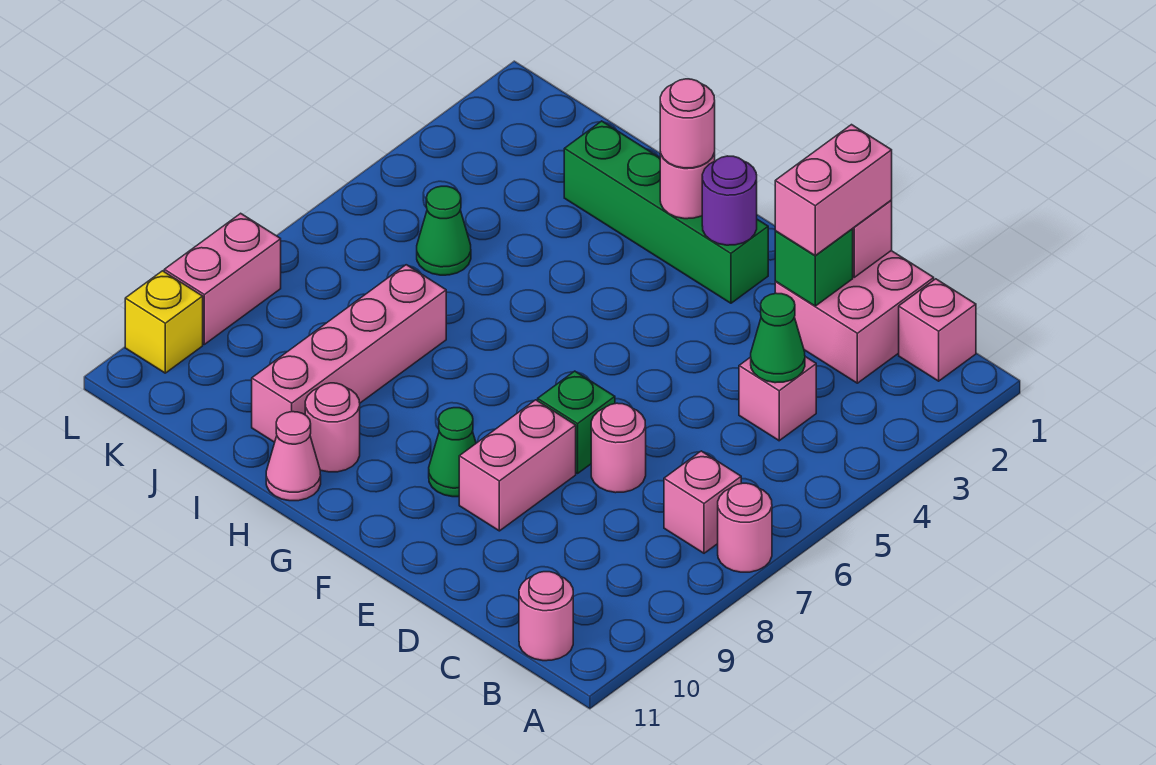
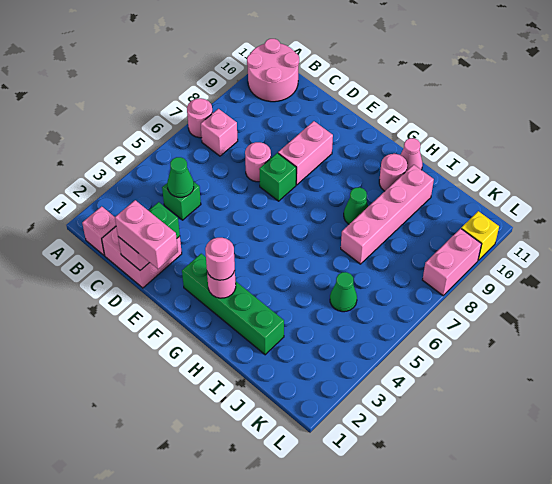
pink 1x1 round brick [519,572,573,661] -> pink 2x2 round brick [247,39,299,102]
pink 1x1 brick [739,357,816,441] -> green 1x1 brick [162,182,201,220]
pink 1x2 brick [775,125,892,255] -> pink 1x2 brick turned to [115,200,178,269]
purple 1x1 round brick [702,156,757,245] -> none
green 1x1 cone [429,408,476,497] -> green 1x1 cone moved to [344,187,368,224]

